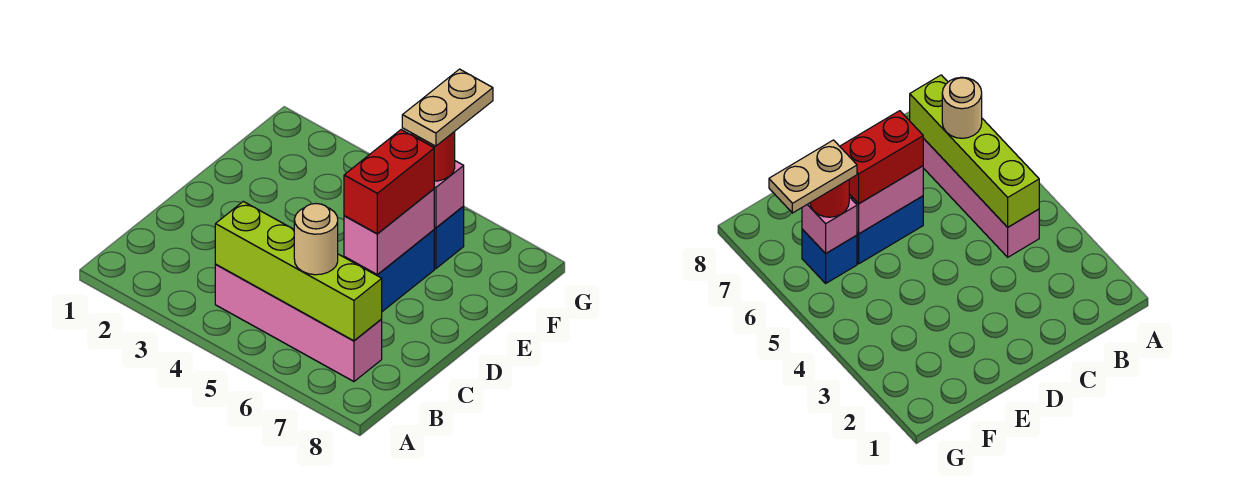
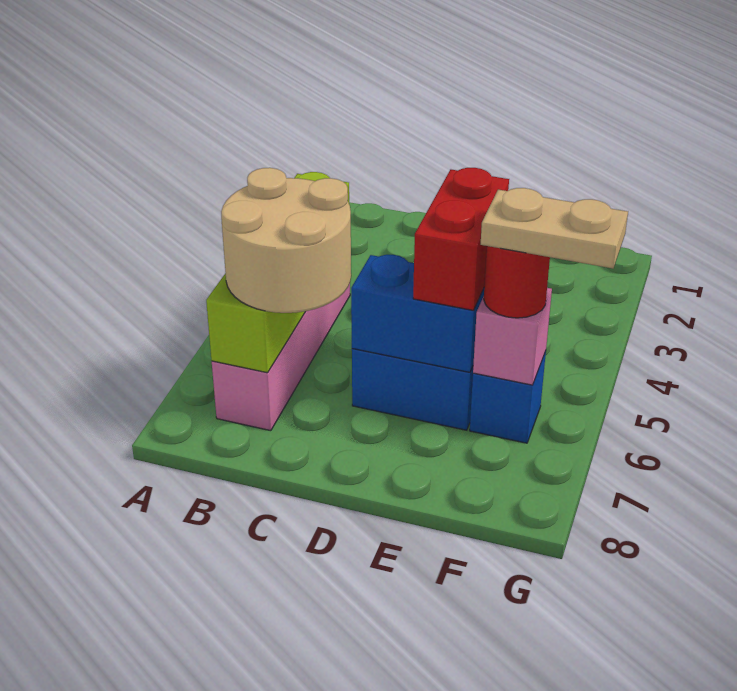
tan 1x1 round brick [294,204,338,275] -> tan 2x2 round brick [221,168,351,313]
pink 1x2 brick [344,189,434,275] -> blue 1x2 brick [351,255,484,372]
red 1x2 brick [344,130,434,234] -> red 1x2 brick turned to [413,168,509,311]

